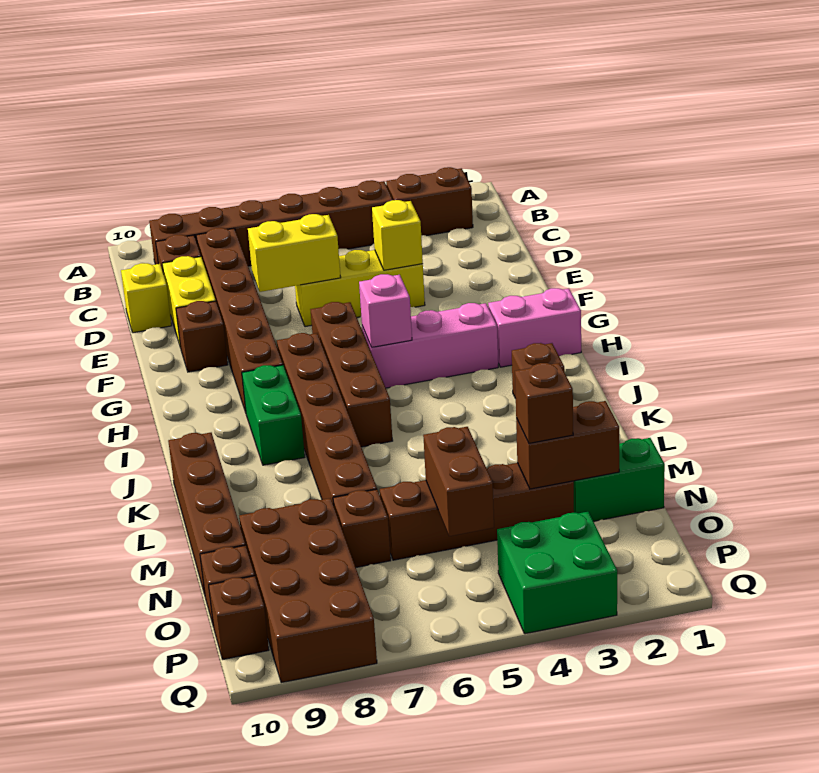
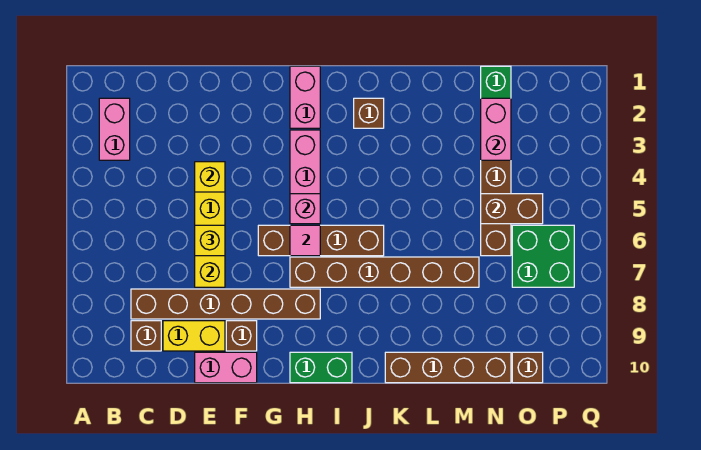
brown 1x2 brick [386,167,473,236] -> pink 1x2 brick [99,98,130,160]
brown 1x6 brick [149,180,393,266] -> none
yellow 1x1 brick [121,263,172,333] -> yellow 1x1 brick moved to [195,225,225,256]
none -> pink 1x2 brick [195,352,257,383]
none -> pink 1x1 tile [290,225,320,256]
green 1x2 brick [242,365,305,465] -> green 1x2 brick moved to [290,352,352,383]
brown 1x2 brick [516,401,619,489] -> pink 1x2 brick [481,98,511,160]
brown 1x1 brick [515,363,573,443] -> none
brown 1x1 brick [333,489,391,567] -> none
brown 2x4 brick [239,498,377,683] -> none
green 2x2 brick [497,512,617,634] -> green 2x2 brick moved to [512,225,574,287]
brown 1x1 brick [209,576,269,659] -> none

